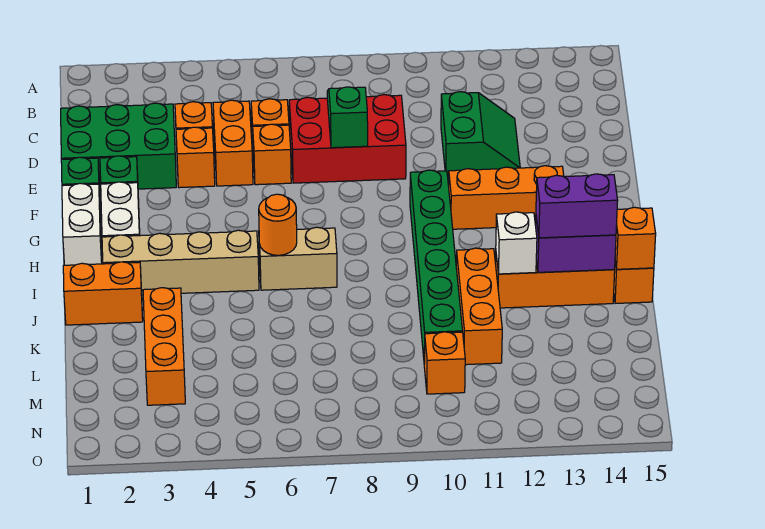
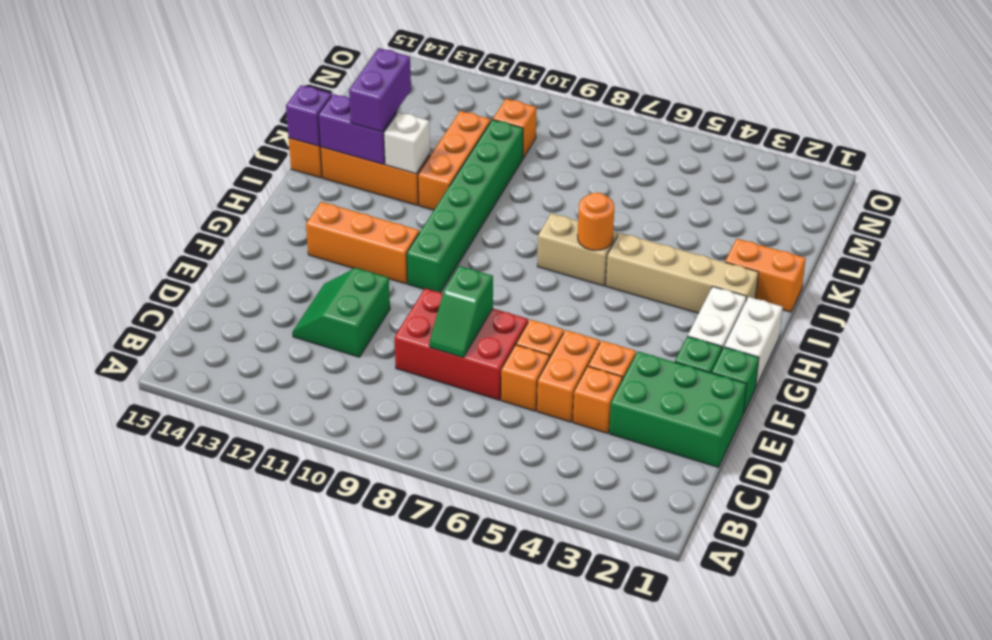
purple 1x2 brick [536,174,618,238] -> purple 1x2 brick turned to [349,49,411,132]
orange 1x1 brick [615,207,656,269] -> purple 1x1 brick [286,85,332,146]
orange 1x3 brick [143,288,185,405] -> none

